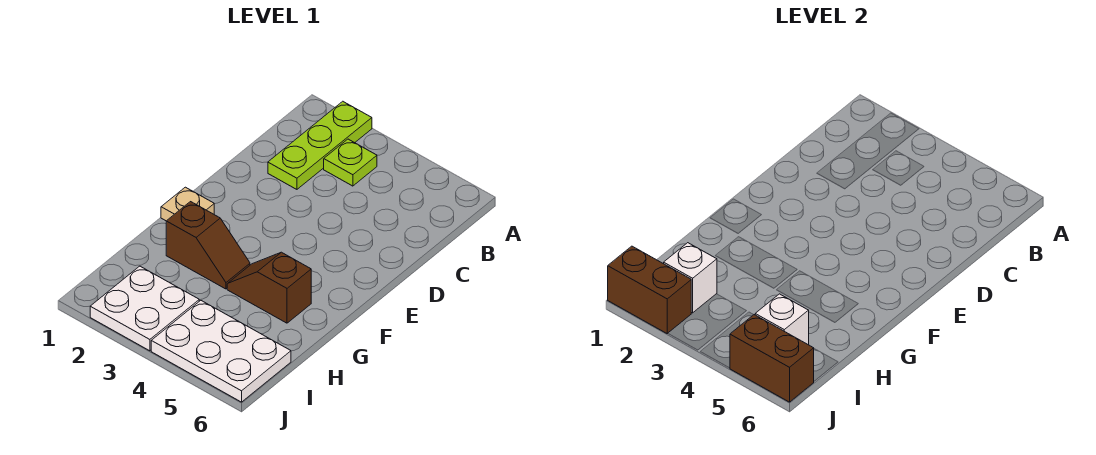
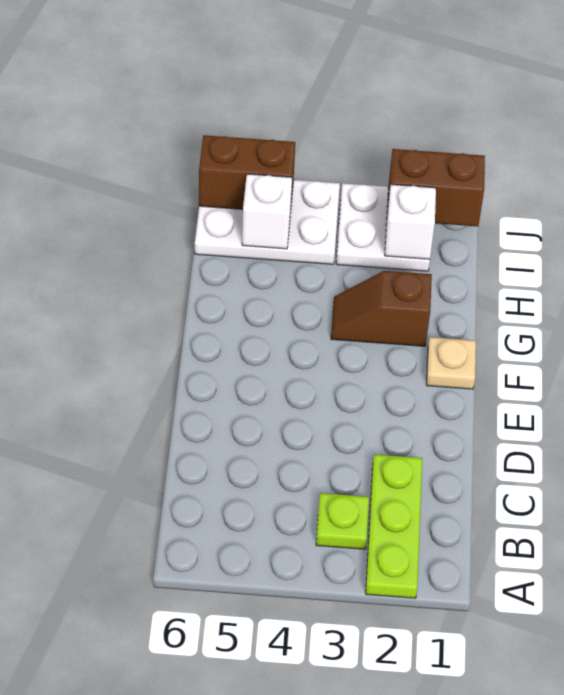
brown 1x2 slope [227,252,311,323] -> none

